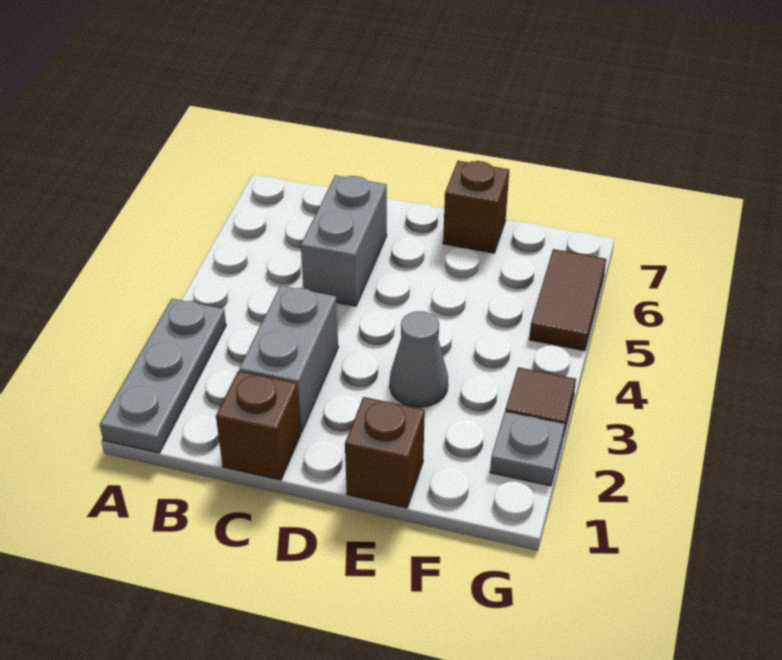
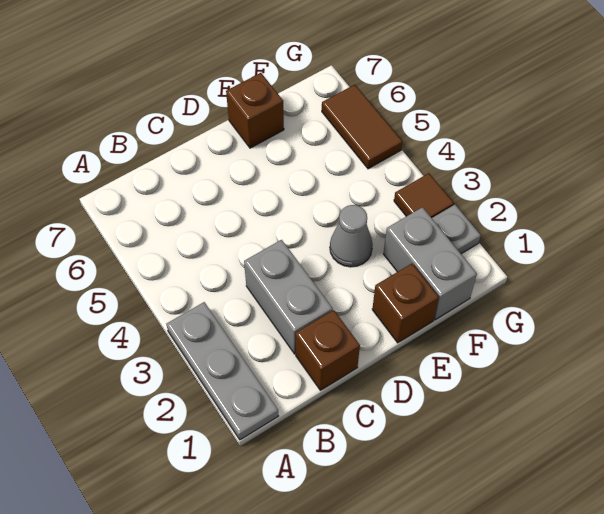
grey 1x2 brick [301,175,387,306] -> grey 1x2 brick moved to [383,207,477,320]

